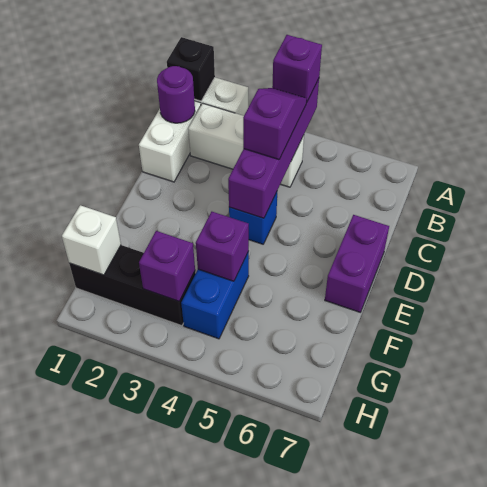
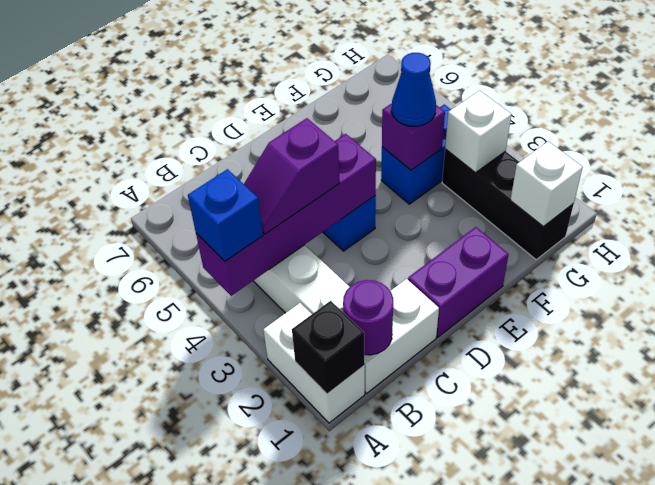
purple 1x1 brick [272,35,322,103] -> blue 1x1 brick [188,169,263,261]
purple 1x2 brick [325,215,389,312] -> purple 1x2 brick moved to [408,227,509,337]
none -> blue 1x1 cone [392,53,436,126]
purple 1x1 brick [139,231,195,301] -> white 1x1 brick [445,91,511,173]

